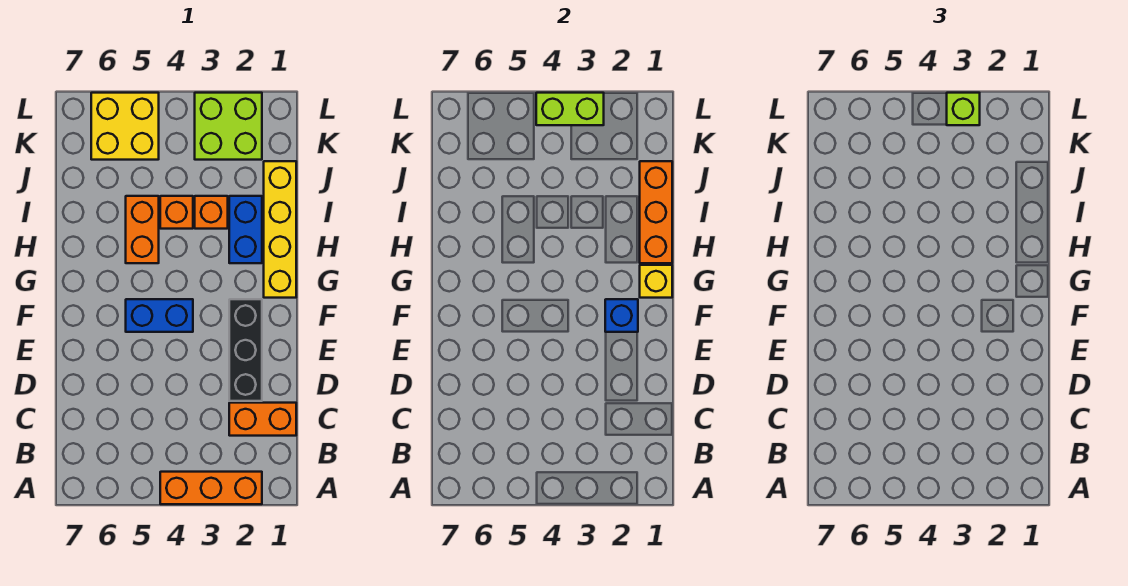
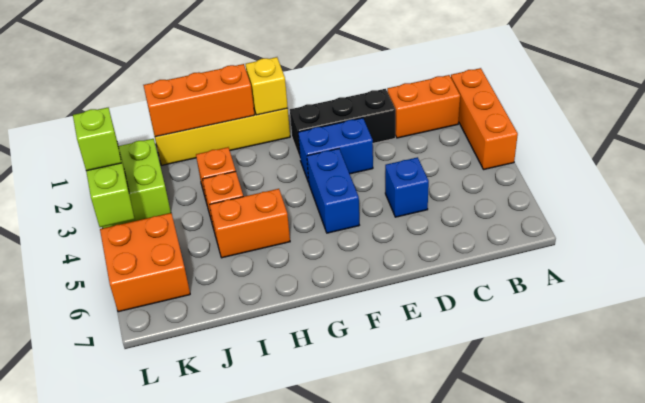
orange 1x2 brick [229,403,296,436] -> orange 1x2 brick turned to [387,75,460,138]
blue 1x1 brick [605,299,638,332] -> blue 1x1 brick moved to [385,157,429,217]
blue 1x2 brick [229,196,262,263] -> blue 1x2 brick moved to [298,118,373,183]
yellow 2x2 brick [91,93,159,160] -> orange 2x2 brick [100,213,190,312]

